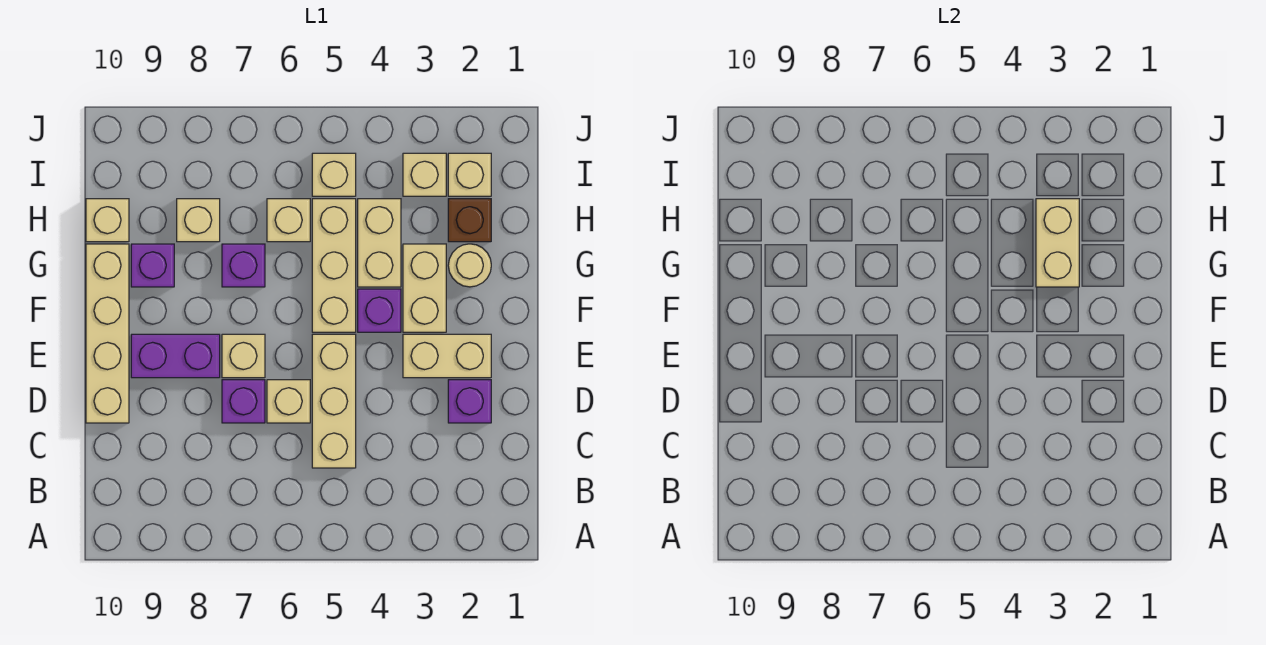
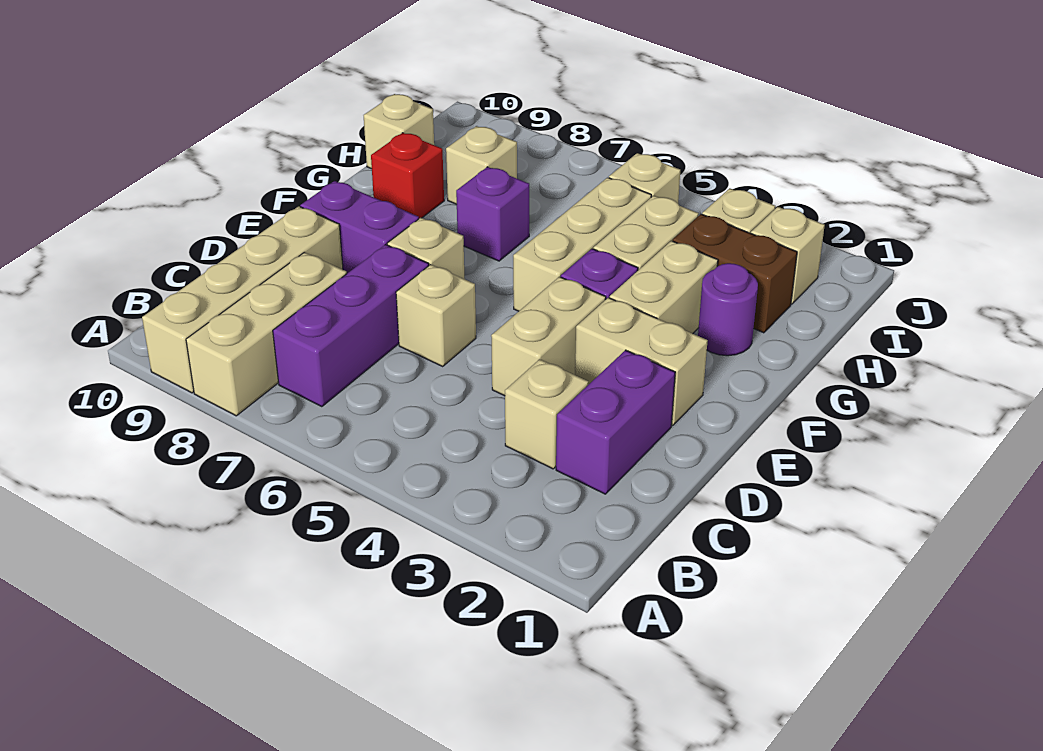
tan 1x3 brick [312,334,356,468] -> tan 1x3 brick moved to [186,252,347,416]
purple 1x1 brick [448,380,491,423] -> purple 1x2 brick [556,350,675,494]
purple 1x1 brick [222,380,265,423] -> purple 1x3 brick [273,245,429,407]
tan 1x4 brick [86,244,129,423] -> tan 1x4 brick moved to [142,206,343,393]
tan 1x1 round brick [448,244,491,287] -> purple 1x1 round brick [698,263,758,356]
tan 1x2 brick [1036,199,1079,287] -> tan 1x2 brick moved to [491,277,606,396]
purple 1x1 brick [131,244,174,287] -> red 1x1 brick [371,133,444,218]
brown 1x1 brick [448,199,491,242] -> brown 1x2 brick [673,214,797,333]
tan 1x1 brick [267,199,310,242] -> tan 1x1 brick moved to [505,359,588,469]

